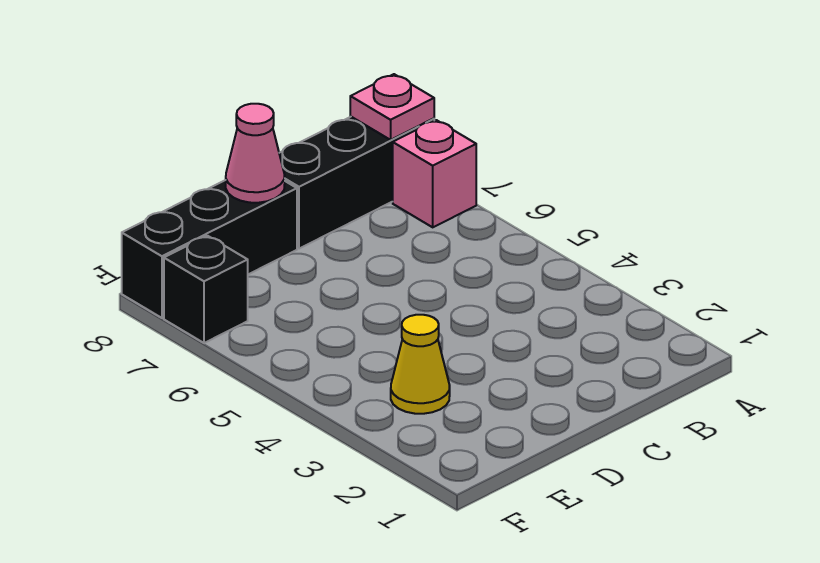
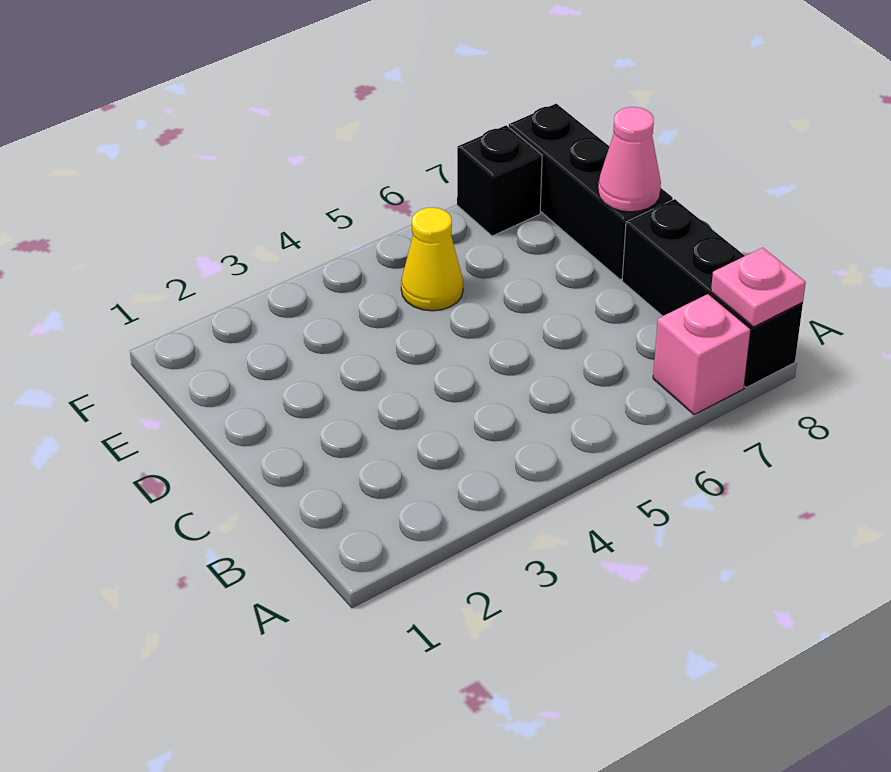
yellow 1x1 cone [391,315,450,414] -> yellow 1x1 cone moved to [401,207,463,311]

